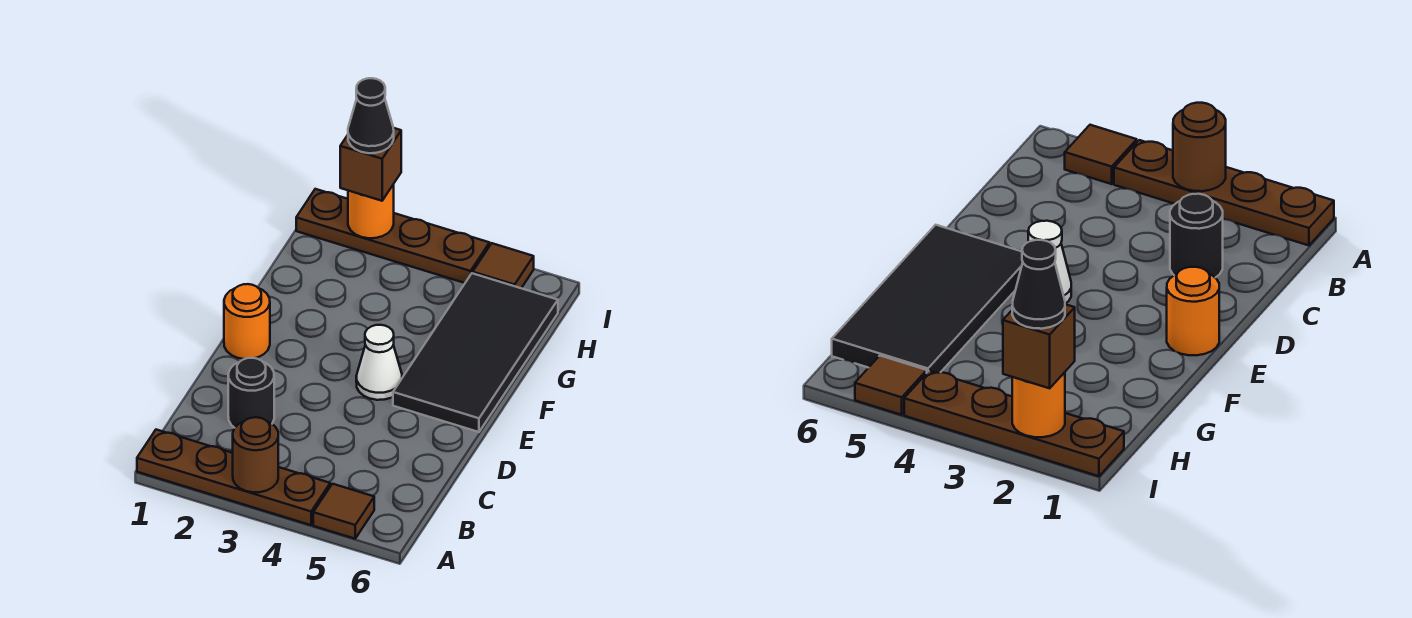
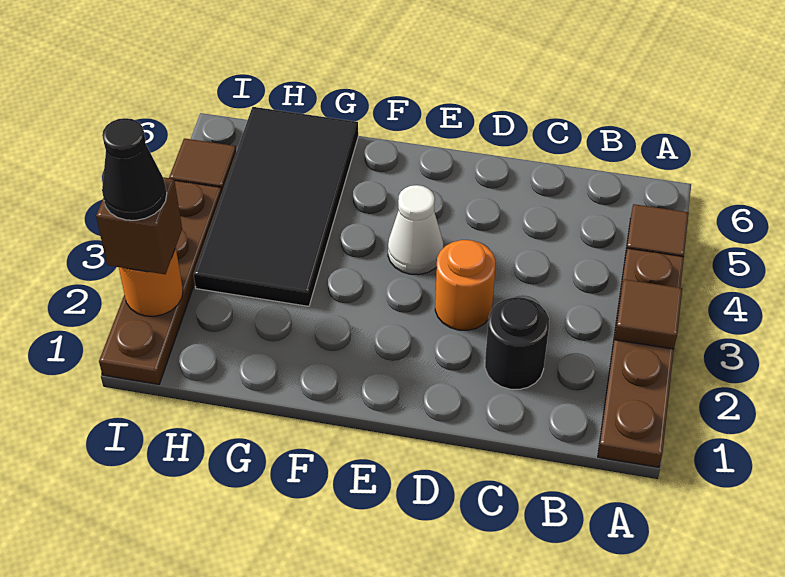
brown 1x1 round brick [233,417,278,492] -> brown 1x1 tile [615,279,682,349]
orange 1x1 round brick [224,284,270,359] -> orange 1x1 round brick moved to [435,240,495,330]
black 2x4 tile [393,273,558,432] -> black 2x4 tile turned to [194,107,358,306]

